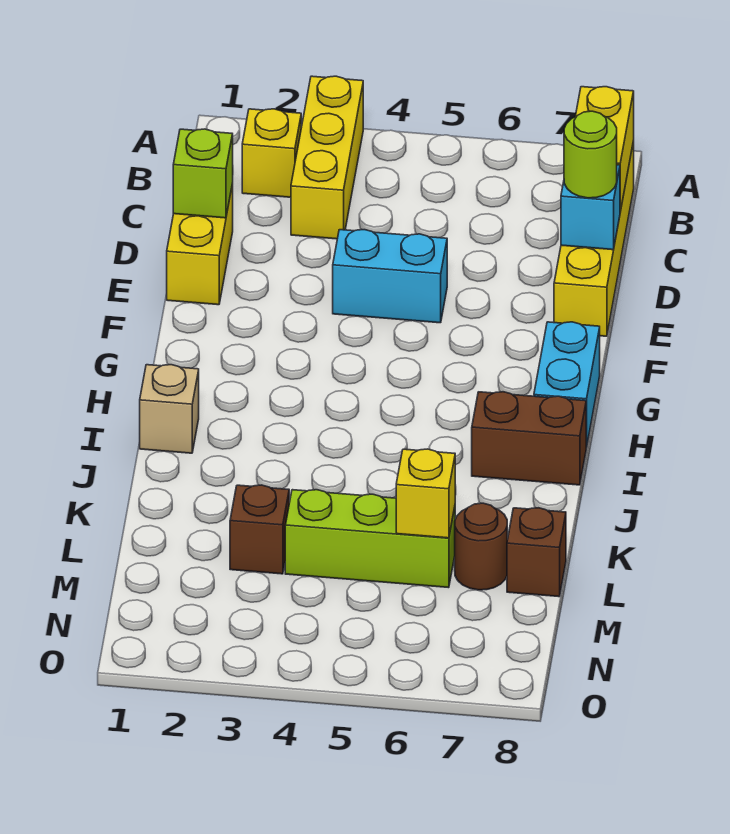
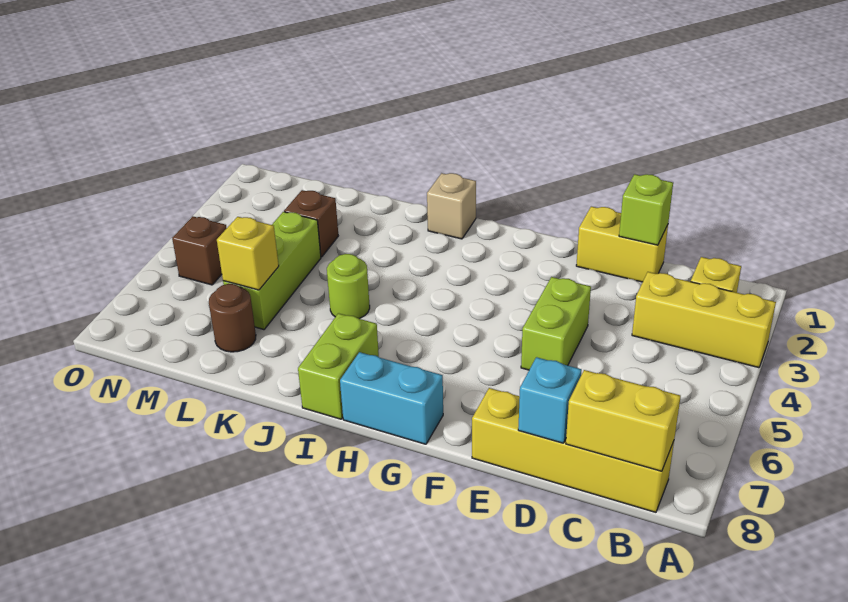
lime 1x1 round brick [564,111,617,198] -> lime 1x1 round brick moved to [327,254,370,319]
cyan 1x2 brick [333,230,447,323] -> lime 1x2 brick [521,277,591,370]
brown 1x2 brick [472,392,586,485] -> lime 1x2 brick [298,313,379,419]
brown 1x1 brick [507,508,566,597] -> brown 1x1 brick moved to [172,216,227,285]

